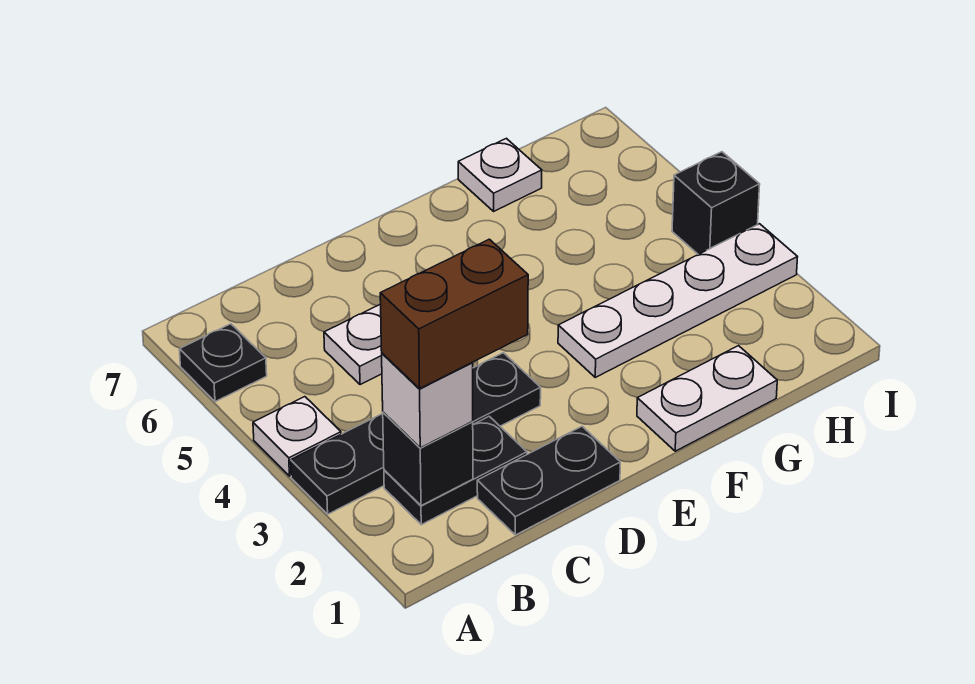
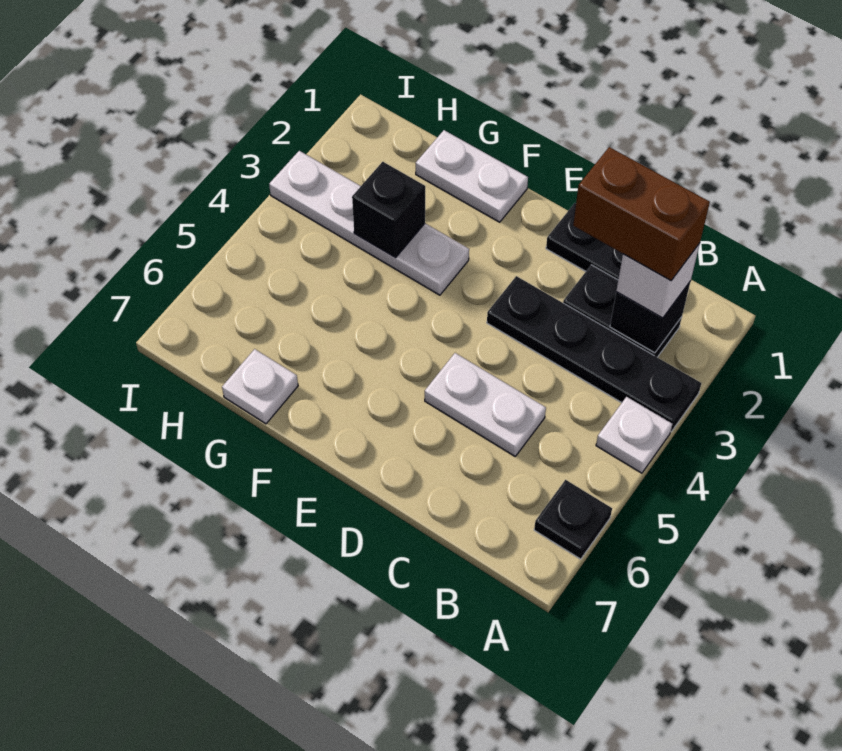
black 1x1 brick [672,152,760,254] -> black 1x1 brick moved to [352,162,425,258]

